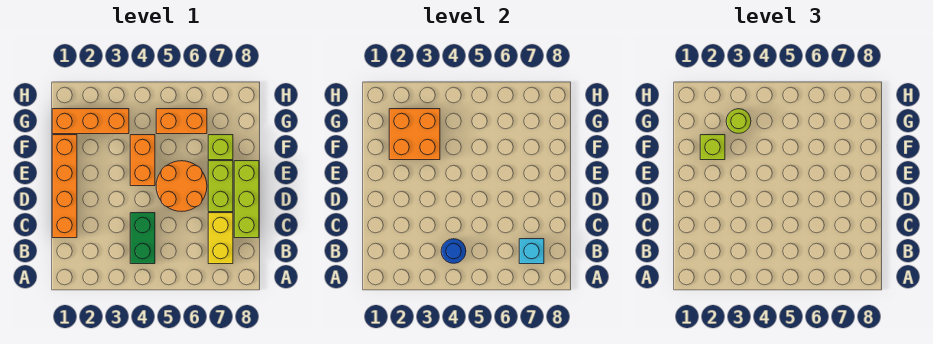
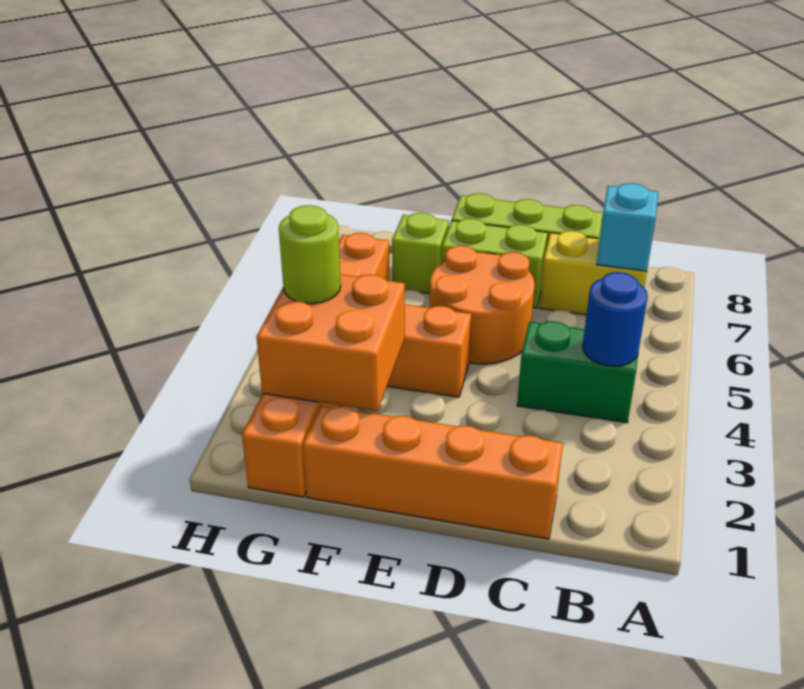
lime 1x1 brick [700,135,725,160] -> none

